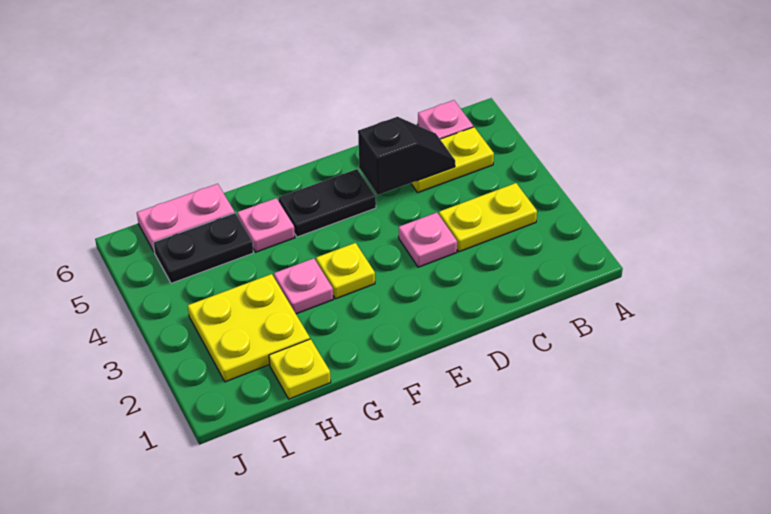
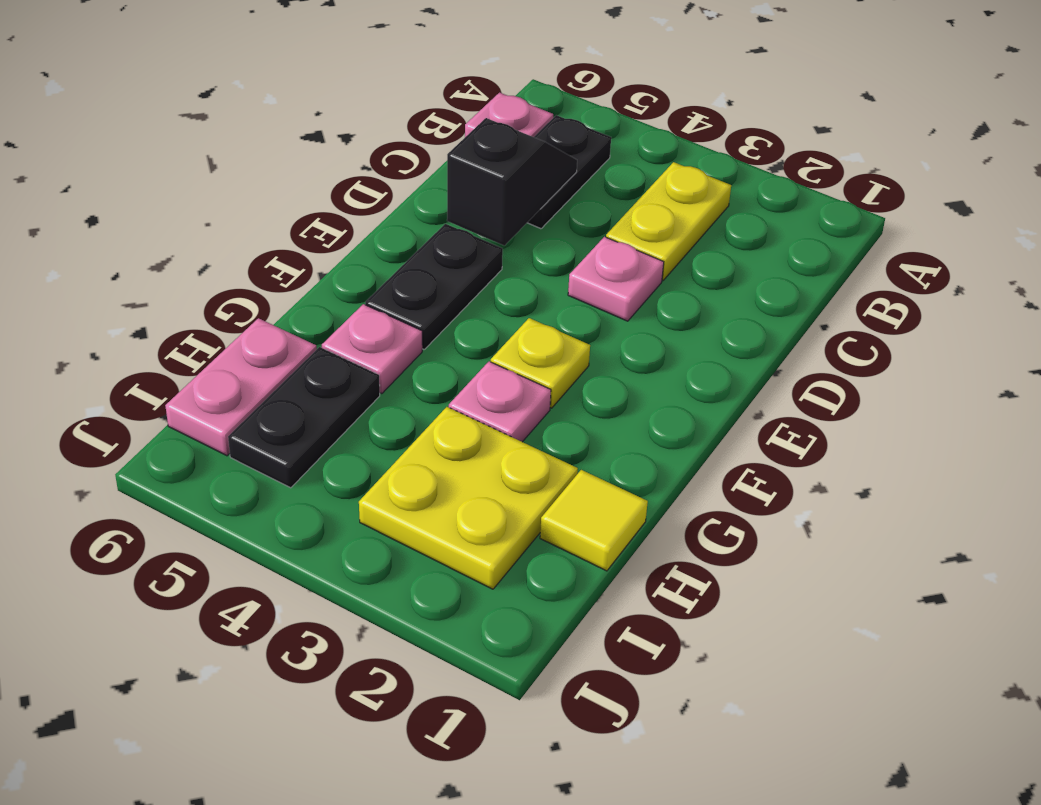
yellow 1x2 plate [411,127,494,192] -> black 1x2 plate [527,115,611,229]
yellow 1x1 plate [269,339,331,399] -> yellow 1x1 tile [540,470,648,571]

